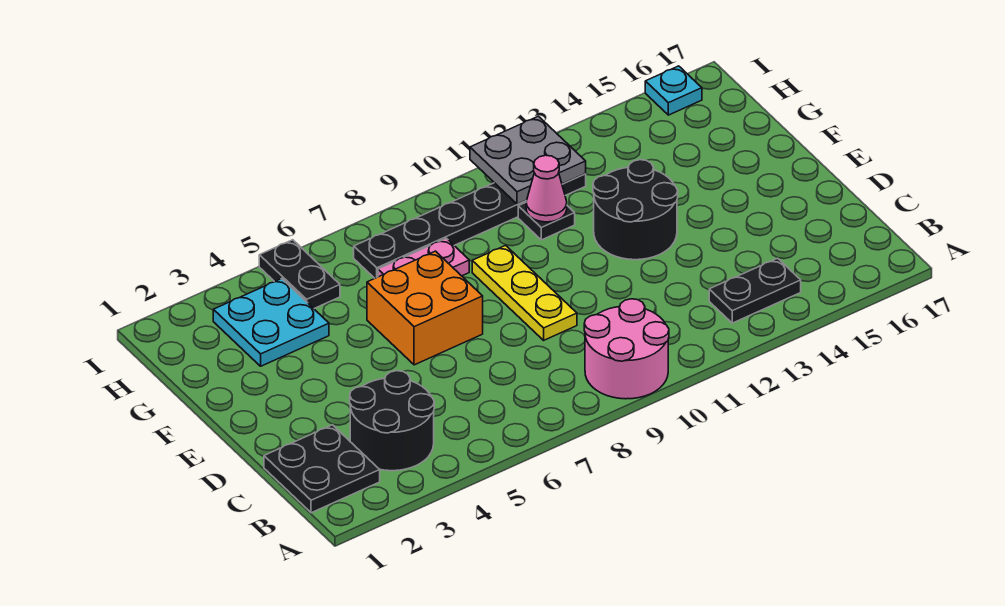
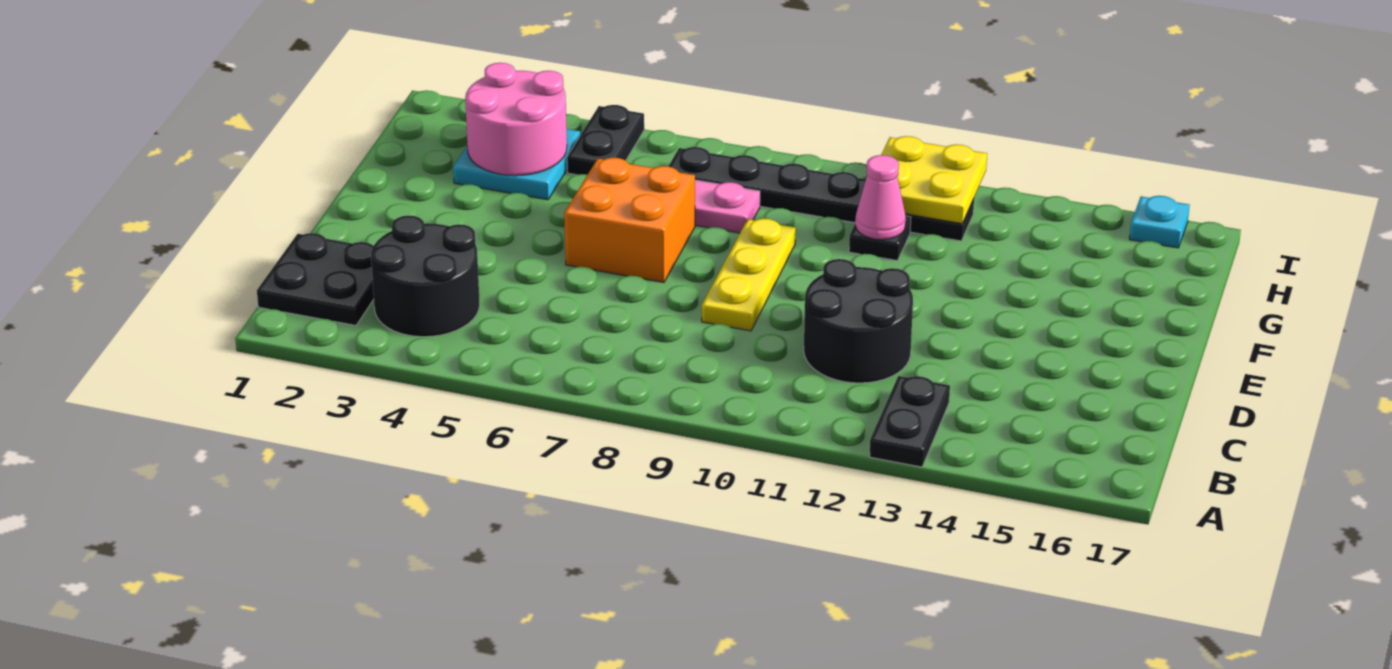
pink 2x2 round brick [584,299,669,399] -> pink 2x2 round brick moved to [465,63,567,176]
black 1x2 plate [709,258,801,323] -> black 1x2 plate turned to [869,376,950,467]
black 2x2 round brick [593,160,678,260] -> black 2x2 round brick moved to [804,259,913,383]
grey 2x2 plate [470,116,586,204] -> yellow 2x2 plate [881,136,987,224]

